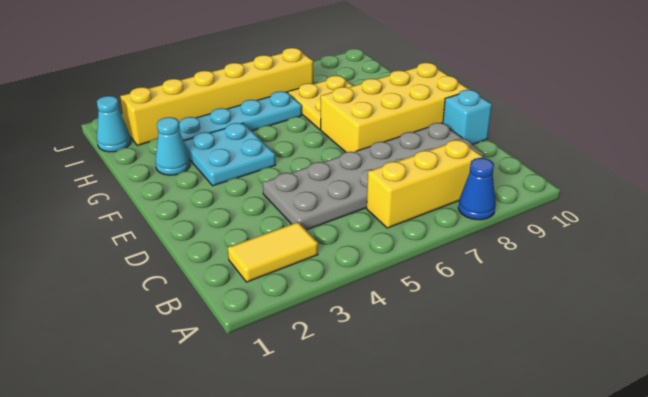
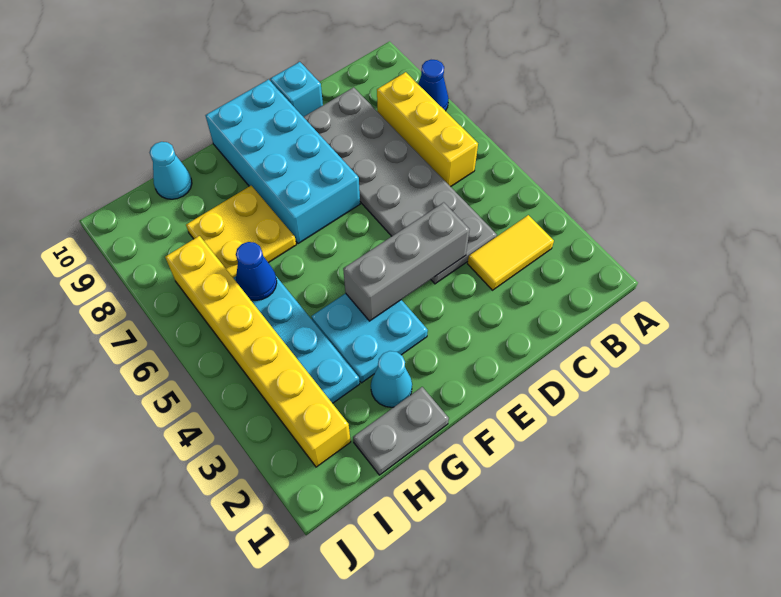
yellow 1x2 tile [228,222,318,282] -> yellow 1x2 tile turned to [468,215,554,290]
none -> grey 1x3 brick [343,202,470,321]
yellow 2x4 brick [321,63,470,152] -> cyan 2x4 brick [206,80,360,244]
none -> grey 1x2 plate [353,387,449,475]
none -> blue 1x1 cone [236,242,277,300]
cyan 1x1 cone [97,96,131,152] -> cyan 1x1 cone moved to [150,142,192,199]

